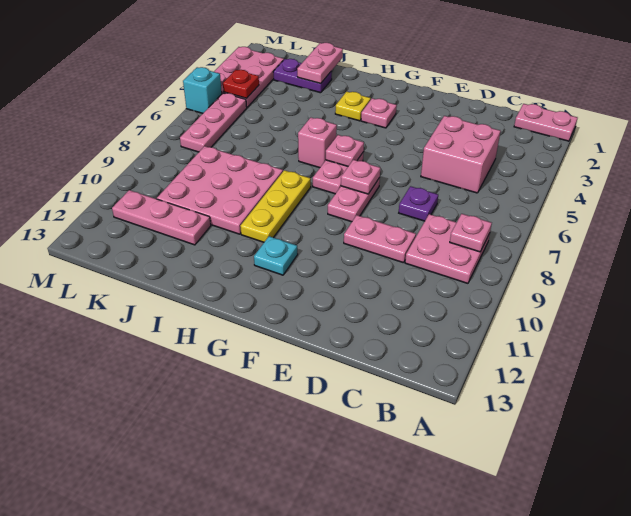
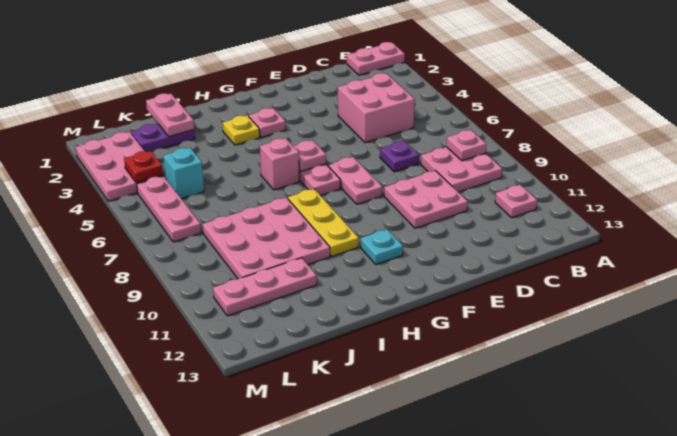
pink 1x2 plate [344,215,416,263] -> pink 2x2 plate [384,171,468,228]
pink 1x1 plate [341,160,380,194] -> pink 1x1 plate moved to [495,185,537,218]
cyan 1x1 brick [183,67,222,113] -> cyan 1x1 brick moved to [163,148,204,199]

